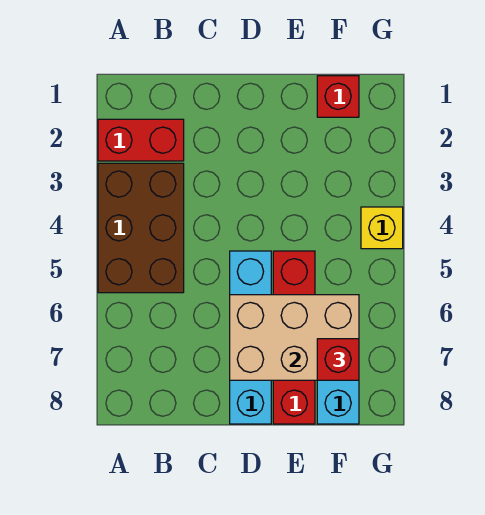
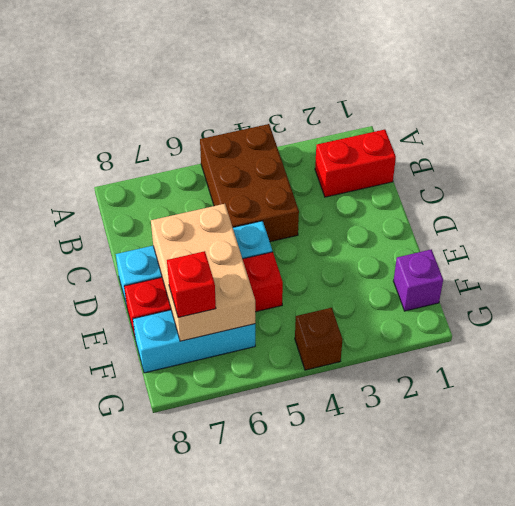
red 1x2 brick [98,119,184,161] -> red 1x2 brick turned to [315,129,396,197]
brown 2x3 brick [98,163,184,293] -> brown 2x3 brick turned to [200,124,299,242]
red 1x1 brick [317,76,359,117] -> purple 1x1 brick [394,249,443,311]
yellow 1x1 brick [361,207,403,249] -> brown 1x1 brick [295,308,343,370]

